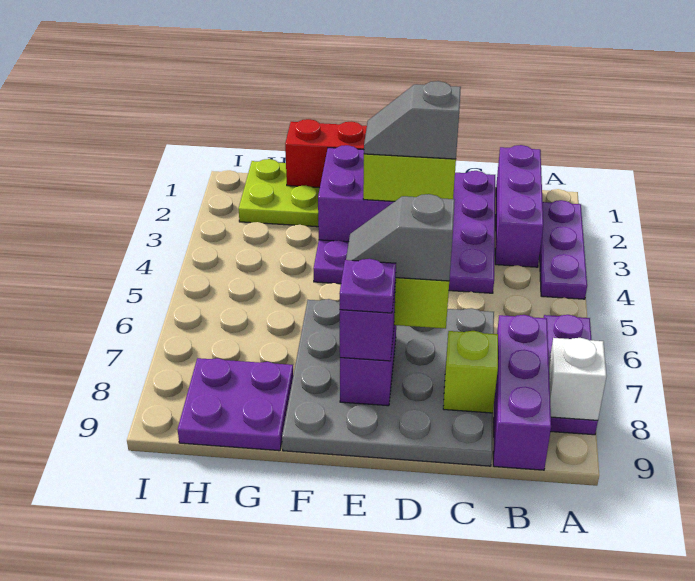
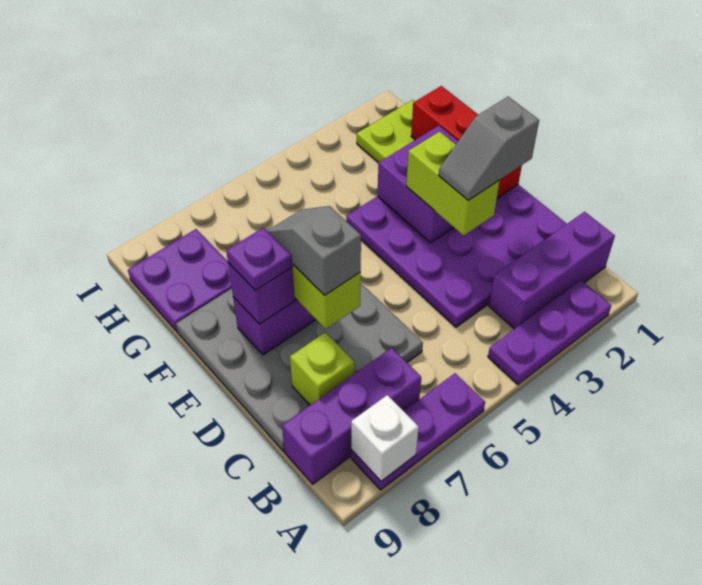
grey 1x2 slope [364,81,461,159] -> grey 1x2 slope turned to [439,97,539,200]

